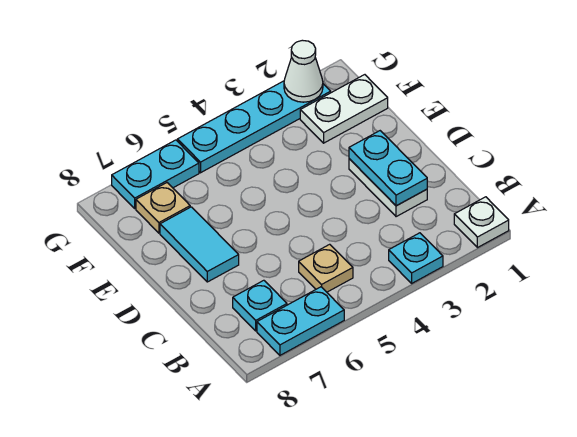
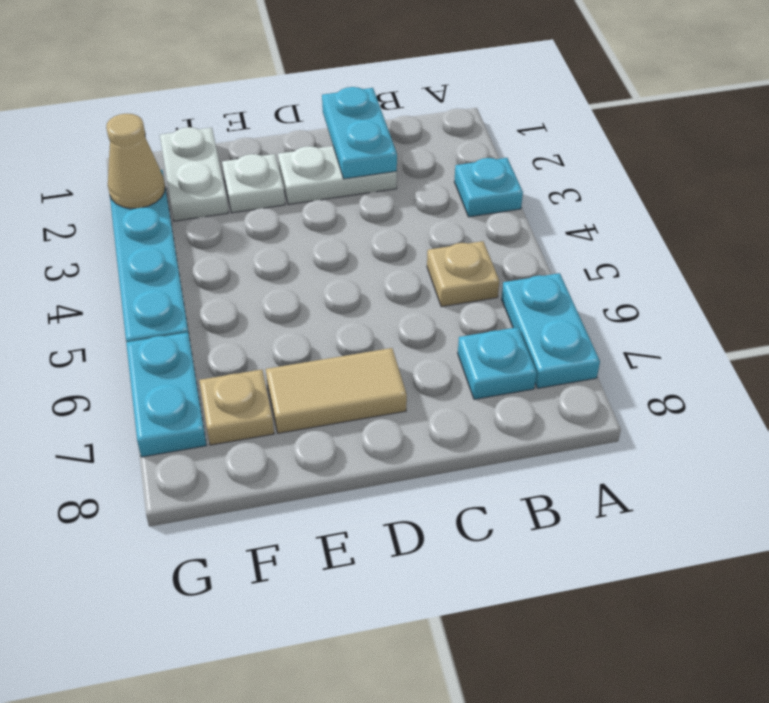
white 1x1 plate [454,197,509,248] -> white 1x1 plate moved to [222,154,285,213]
cyan 1x2 plate [349,131,427,206] -> cyan 1x2 plate turned to [322,87,397,179]
cyan 1x2 tile [160,207,239,282] -> tan 1x2 tile [266,348,407,433]
white 1x1 cone [284,40,323,102] -> tan 1x1 cone [106,114,165,209]

